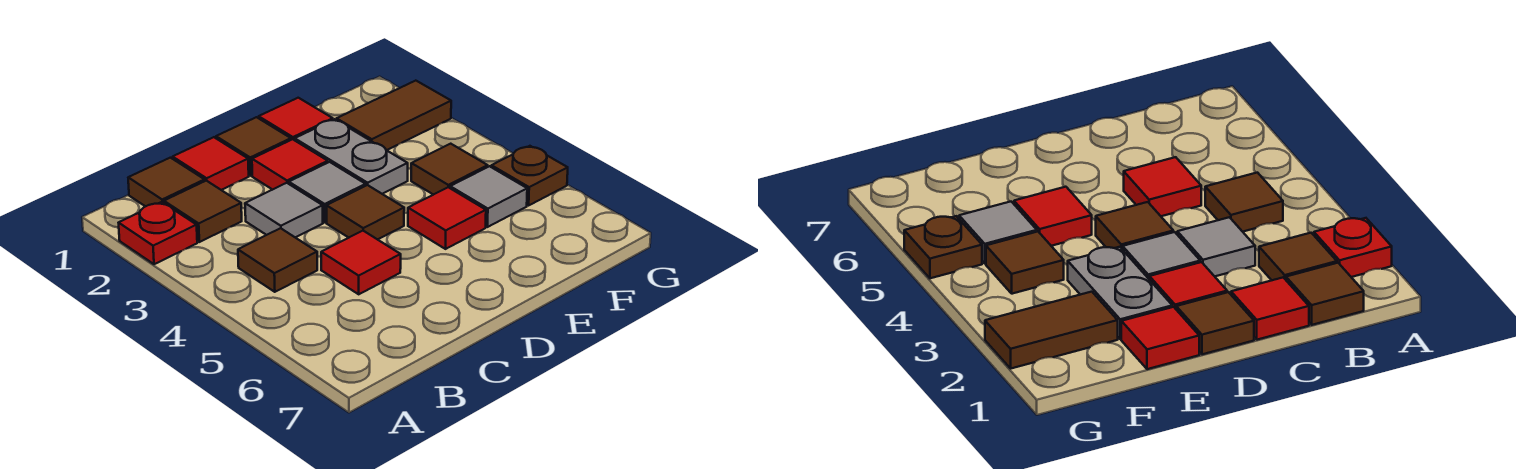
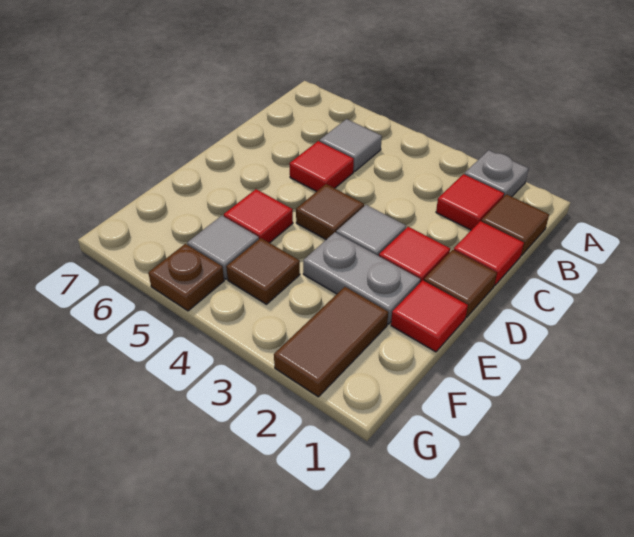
red 1x1 plate [119,202,197,264] -> grey 1x1 plate [464,150,529,197]
brown 1x1 tile [164,181,242,242] -> red 1x1 tile [436,174,504,230]
brown 1x1 tile [238,228,317,292] -> none
grey 1x1 tile [245,183,323,237] -> grey 1x1 tile moved to [320,119,382,172]

